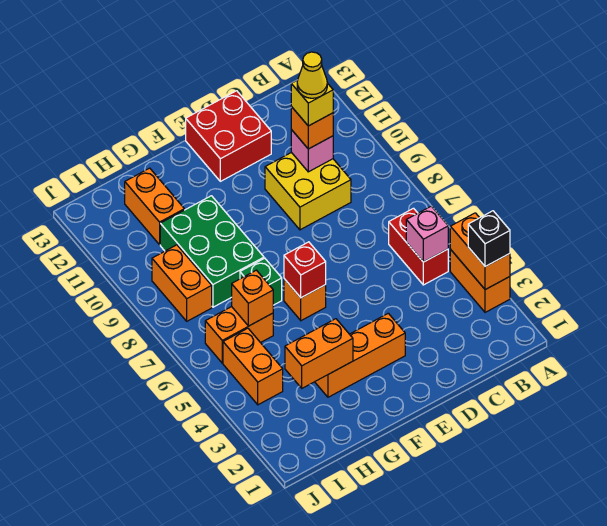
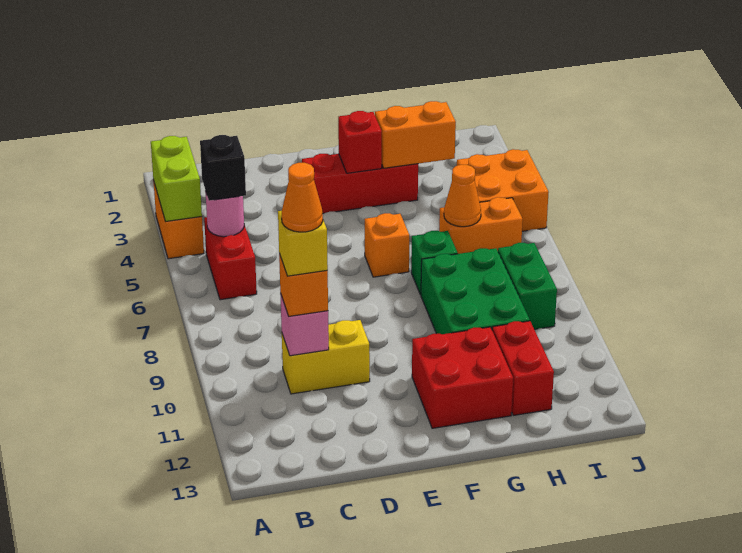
orange 1x2 brick [450,213,510,290] -> lime 1x2 brick [151,136,202,222]
black 1x1 brick [468,211,510,267] -> black 1x1 brick moved to [200,135,246,201]
pink 1x1 brick [406,206,448,262] -> pink 1x1 round brick [205,191,244,237]
yellow 2x2 brick [265,152,351,230] -> yellow 1x2 brick [282,320,370,394]
yellow 1x1 cone [297,52,327,98] -> orange 1x1 cone [282,163,323,232]
red 2x2 brick [186,91,271,181] -> red 2x2 brick moved to [412,327,513,428]
orange 1x3 brick [315,313,405,397] -> red 1x3 brick [302,154,418,213]
red 1x1 brick [284,242,326,298] -> red 1x1 brick moved to [338,111,382,173]
orange 1x1 brick [232,270,273,326] -> orange 1x1 cone [444,165,481,227]
orange 1x2 brick [125,168,184,245] -> red 1x2 brick [492,321,554,415]
orange 1x2 brick [223,328,283,405] -> orange 2x2 brick [457,149,549,231]
orange 1x2 brick [152,245,212,321] -> green 1x2 brick [498,243,557,329]

